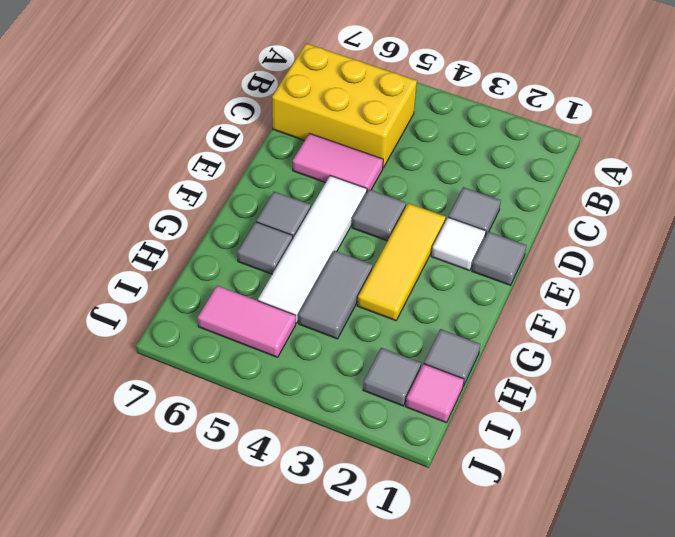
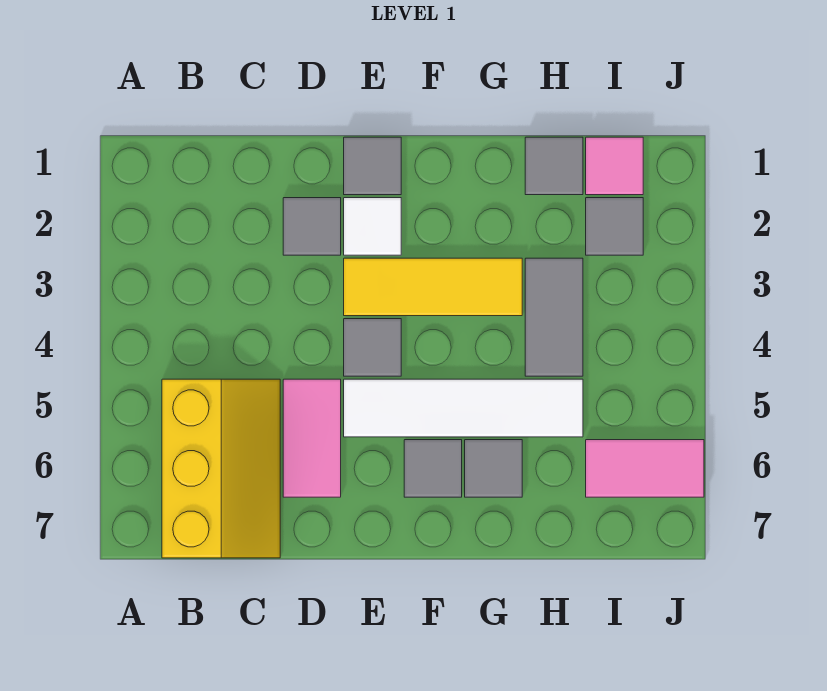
yellow 2x3 brick [272,43,417,168] -> yellow 2x3 slope [162,379,280,558]
grey 1x2 tile [299,251,373,339] -> grey 1x2 tile turned to [525,258,583,376]
pink 1x2 tile [198,286,296,357] -> pink 1x2 tile turned to [586,440,704,497]

